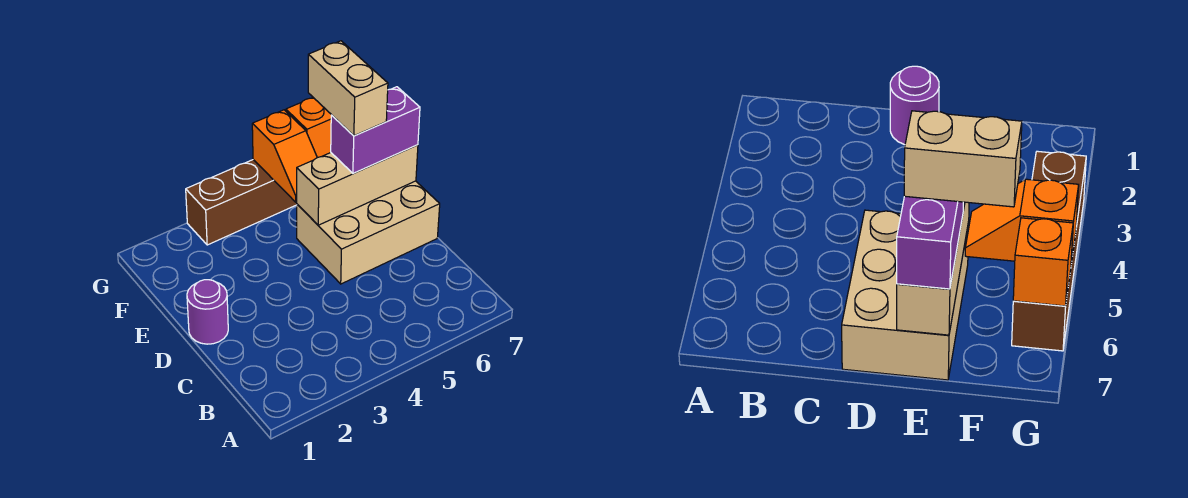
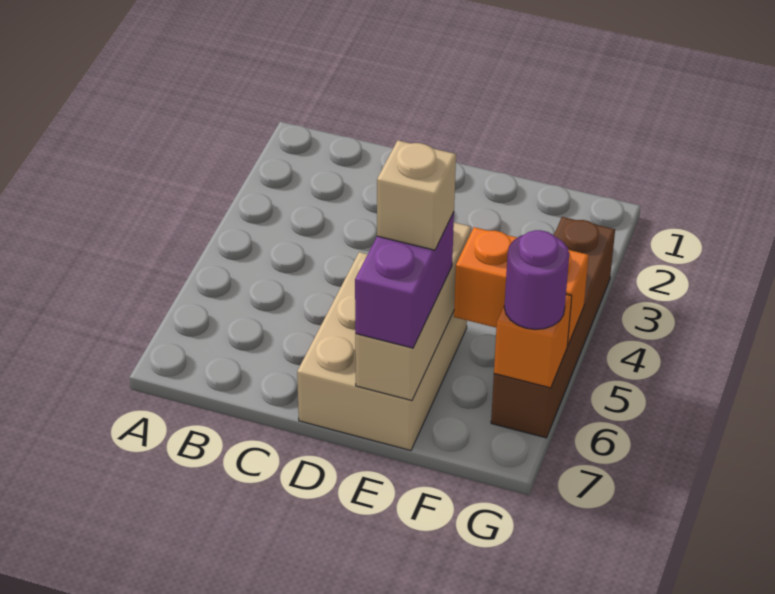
purple 1x1 round brick [187,280,228,344] -> purple 1x1 round brick moved to [504,230,569,330]
tan 1x2 brick [308,41,388,136] -> tan 1x1 brick [377,141,456,250]
orange 1x2 slope [252,110,317,202] -> orange 1x2 brick [454,227,589,345]

